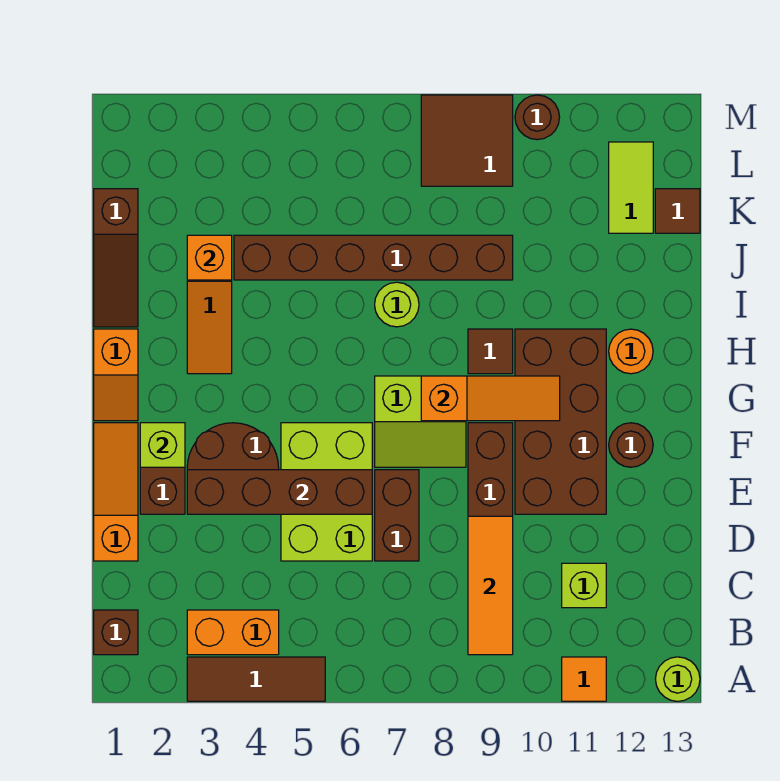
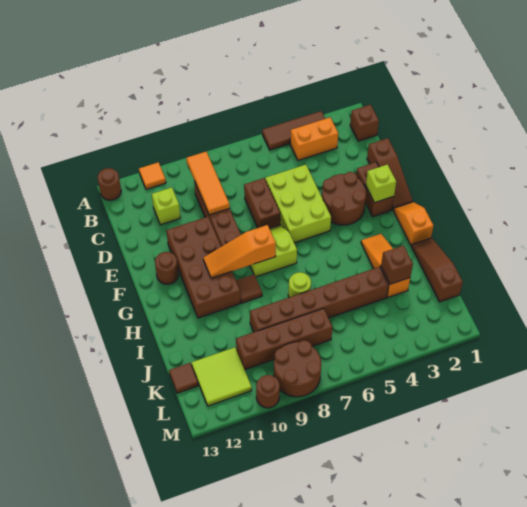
lime 1x1 round brick [656,657,700,701] -> brown 1x1 round brick [98,168,121,200]
orange 1x3 slope [94,423,138,561] -> brown 1x3 slope [367,138,413,210]
brown 1x4 brick [187,470,372,514] -> brown 1x4 brick moved to [236,308,333,370]
orange 1x1 round brick [609,329,653,374] -> none
orange 1x1 brick [187,235,232,280] -> brown 1x1 brick [381,245,413,284]
lime 1x2 tile [609,142,653,233] -> lime 2x2 tile [192,347,252,406]
brown 2x2 tile [421,95,513,186] -> brown 2x2 round brick [274,340,321,397]

